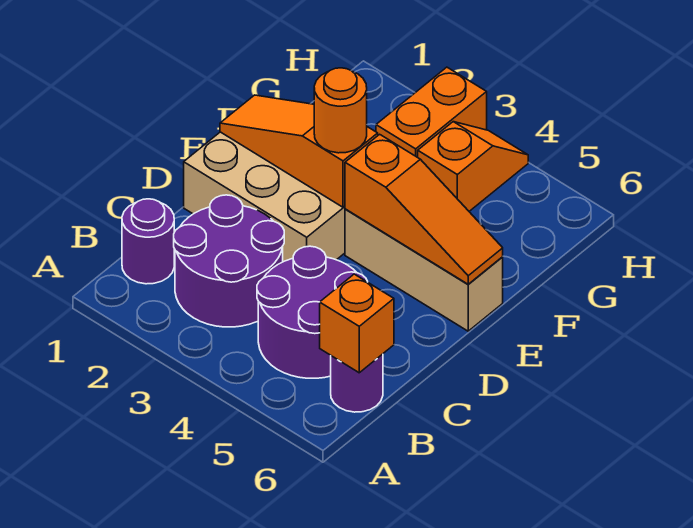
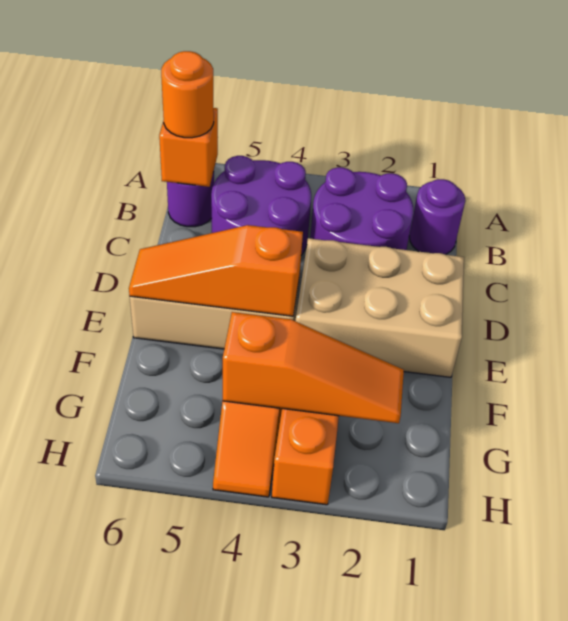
orange 1x3 slope [220,95,378,207] -> orange 1x3 slope moved to [222,312,404,423]
orange 1x1 round brick [314,68,367,153] -> orange 1x1 round brick moved to [161,51,214,138]

